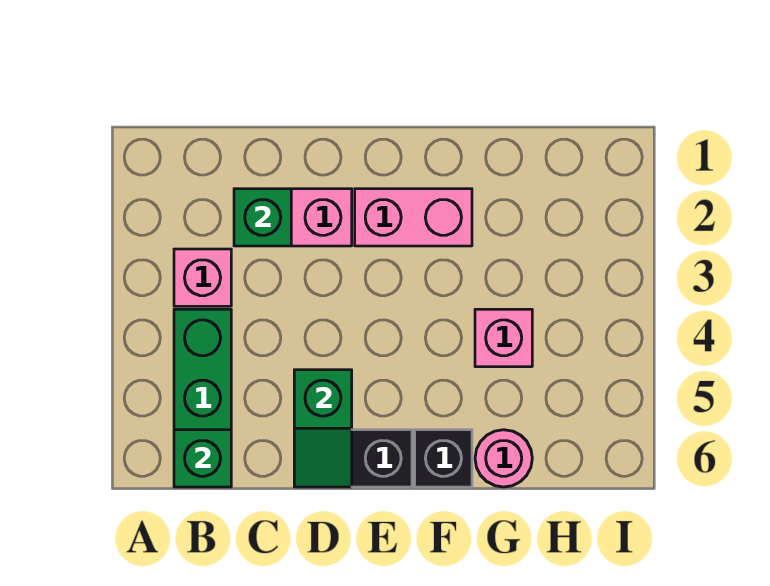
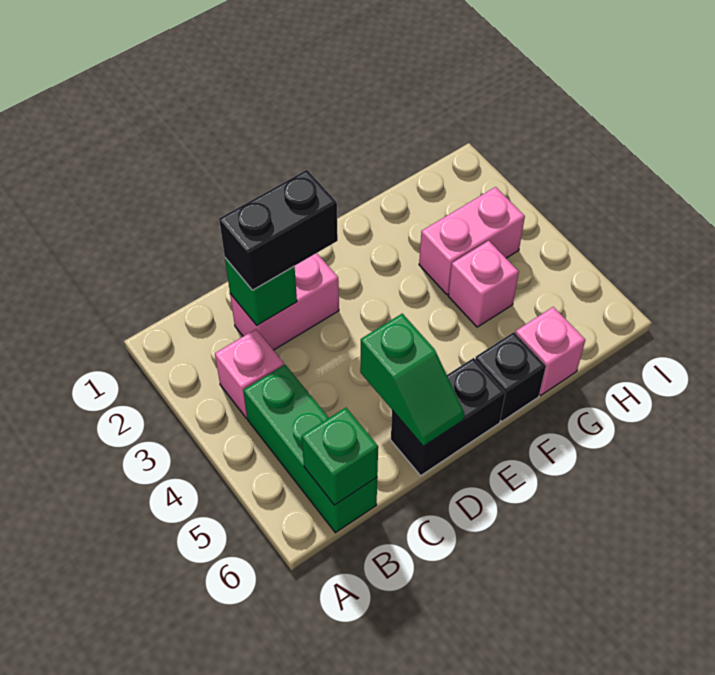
none -> black 1x2 brick [219,170,338,290]
pink 1x2 brick [355,189,472,246] -> pink 1x2 brick moved to [419,187,525,295]
pink 1x1 round brick [475,430,532,487] -> pink 1x1 brick [516,307,585,395]

